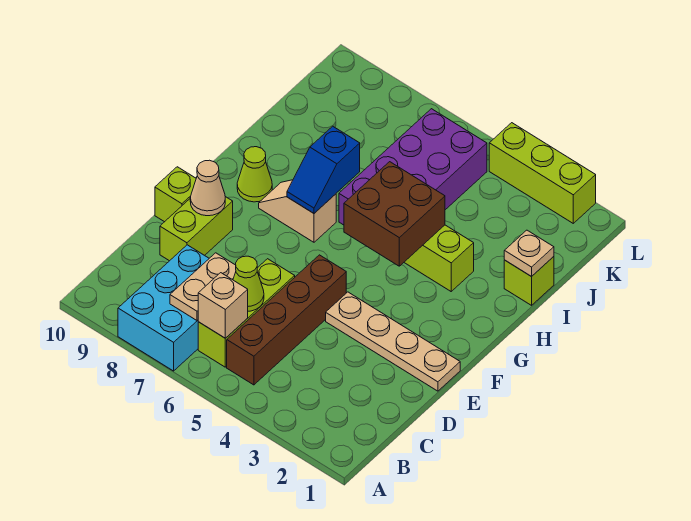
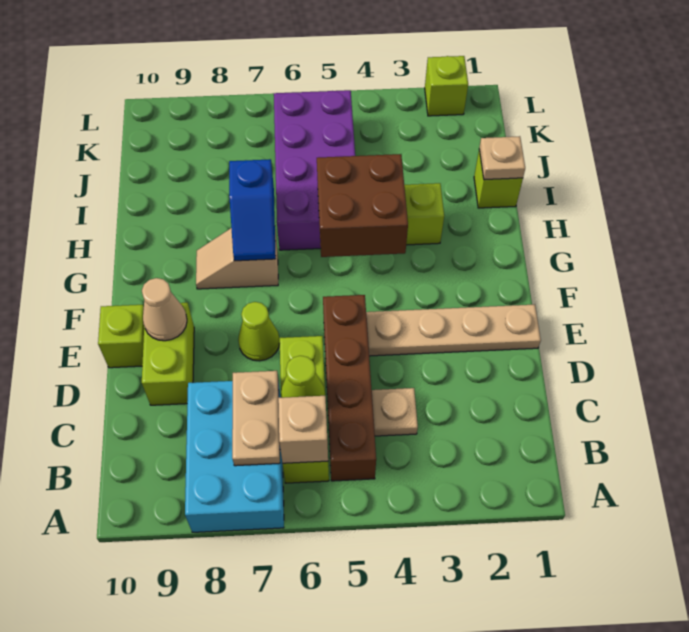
none -> tan 1x1 plate [372,388,418,436]
lime 1x1 cone [237,147,272,202] -> lime 1x1 cone moved to [238,302,280,361]
lime 1x3 brick [489,123,596,223] -> lime 1x1 brick [425,56,468,116]

